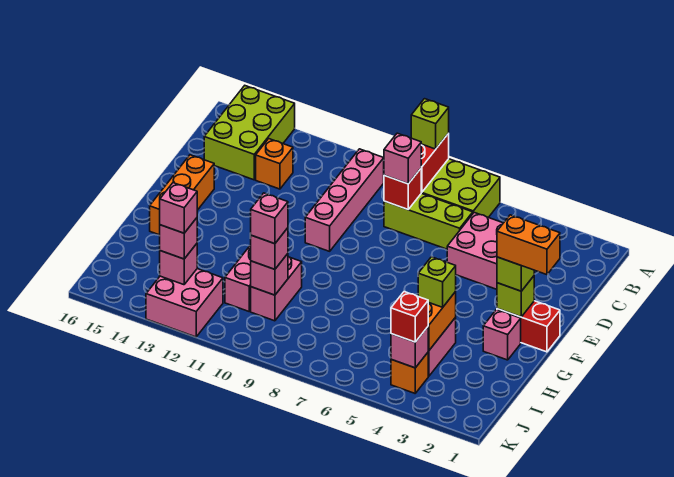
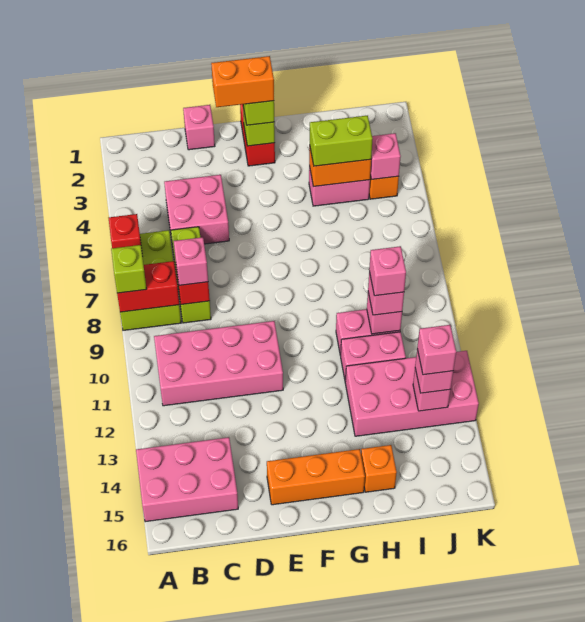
lime 2x3 brick [204,86,295,180] -> pink 2x3 brick [136,437,238,522]
pink 1x4 brick [305,149,384,251] -> pink 2x4 brick [154,321,283,406]
orange 1x1 brick [256,139,293,189] -> orange 1x1 brick moved to [361,445,397,492]
orange 1x2 brick [497,215,560,275] -> orange 1x2 brick turned to [211,56,274,107]
pink 1x1 brick [483,310,521,360] -> pink 1x1 brick moved to [183,105,215,150]
lime 1x1 brick [418,257,456,307] -> lime 1x2 brick [310,116,372,166]
red 1x1 brick [391,292,428,342] -> red 1x1 brick moved to [109,214,141,248]
pink 2x2 brick [146,269,223,337] -> pink 2x4 brick [345,351,479,436]

